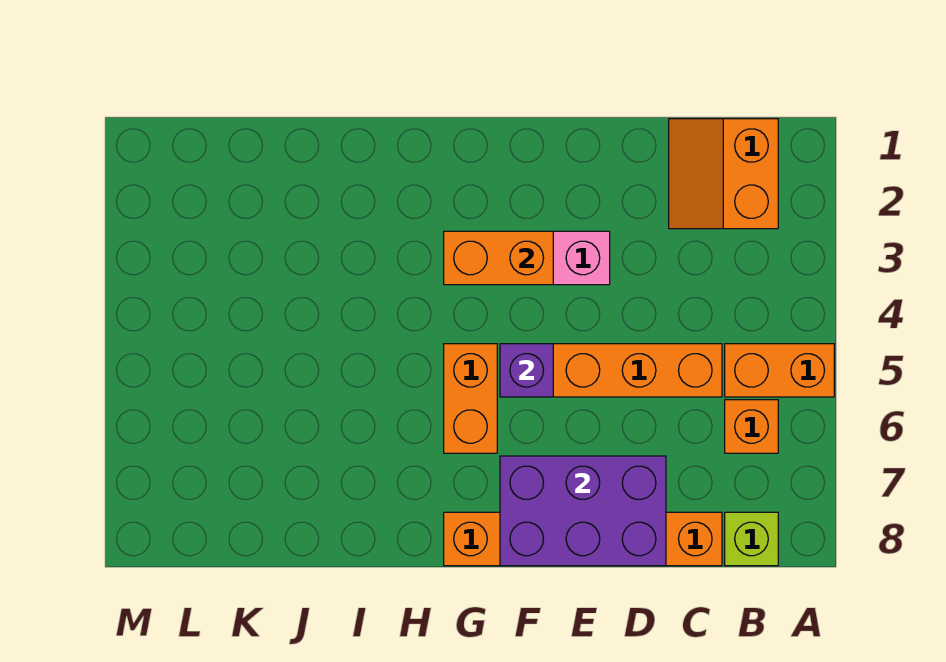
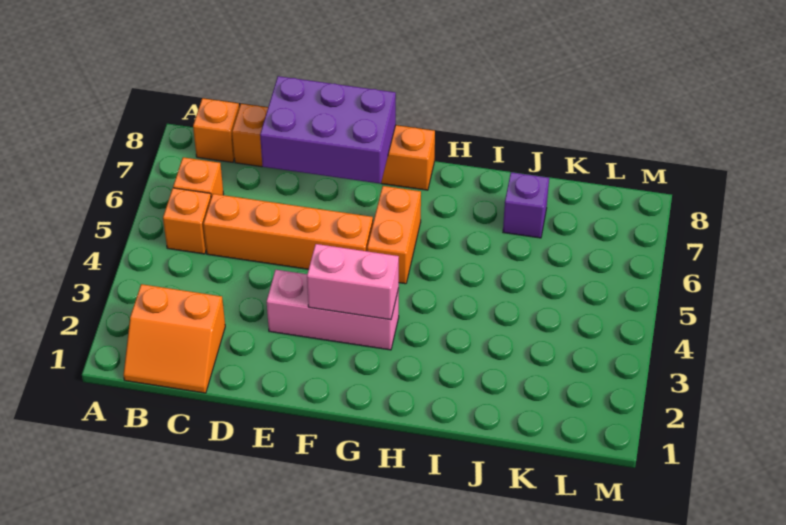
orange 1x2 brick [725,344,834,397] -> orange 1x1 brick [163,188,211,254]
orange 2x2 slope [669,119,778,229] -> orange 2x2 slope turned to [123,284,225,393]
lime 1x1 brick [725,512,778,566] -> orange 1x1 brick [193,98,239,162]
orange 1x2 brick [444,231,553,285] -> pink 1x2 brick [307,244,399,320]
purple 1x1 brick [500,344,553,397] -> purple 1x1 brick moved to [503,172,549,238]

